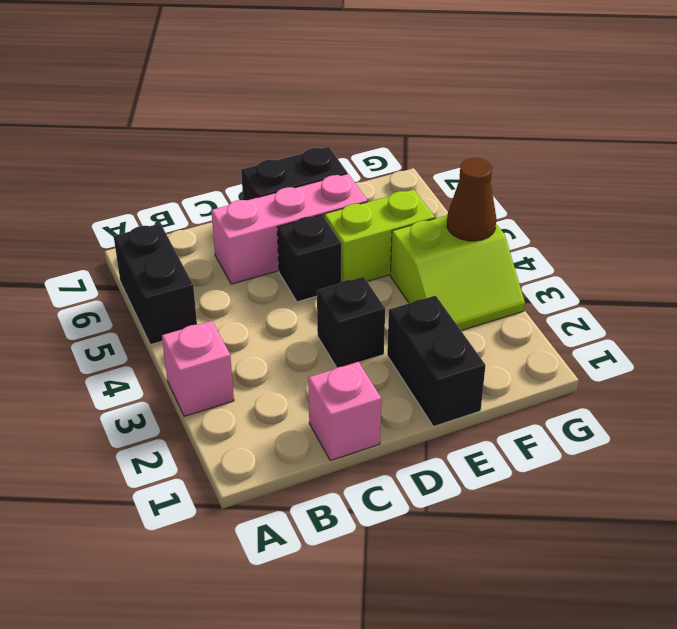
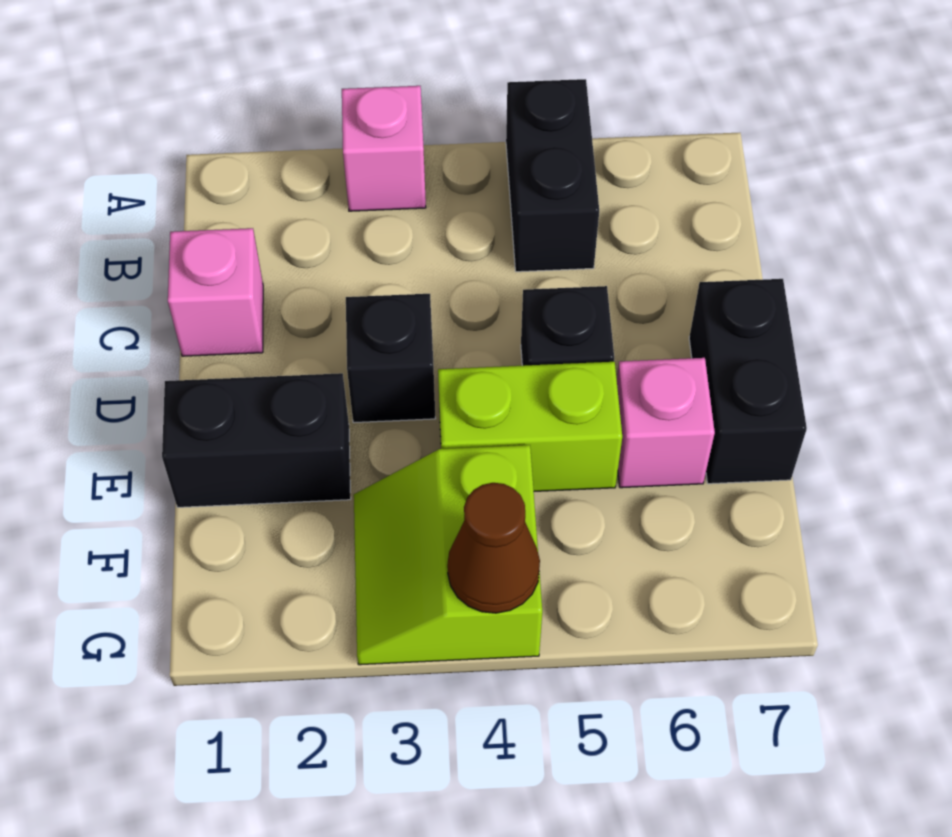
black 1x2 brick [114,223,197,345] -> black 1x2 brick turned to [506,79,599,272]
pink 1x3 brick [211,174,368,284] -> pink 1x1 brick [617,358,715,488]
lime 1x2 brick [324,189,435,282] -> lime 1x2 brick turned to [438,362,622,491]

